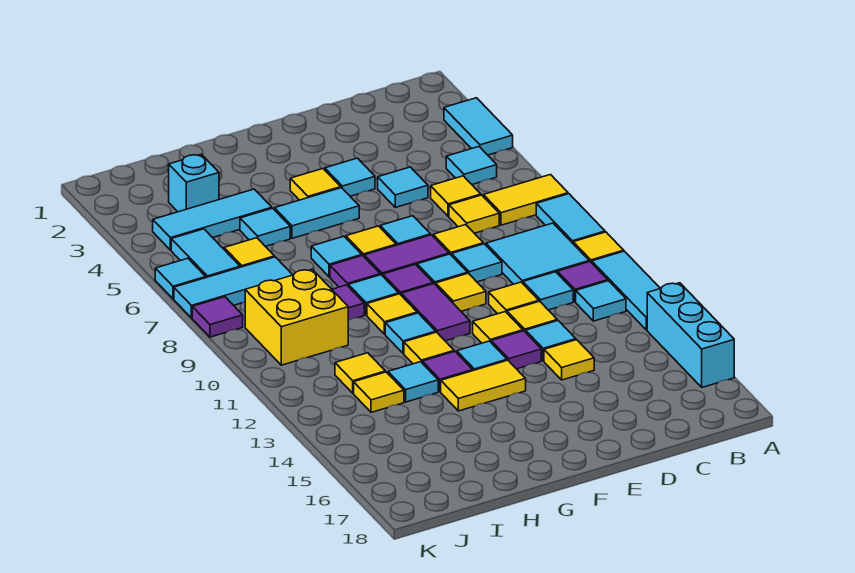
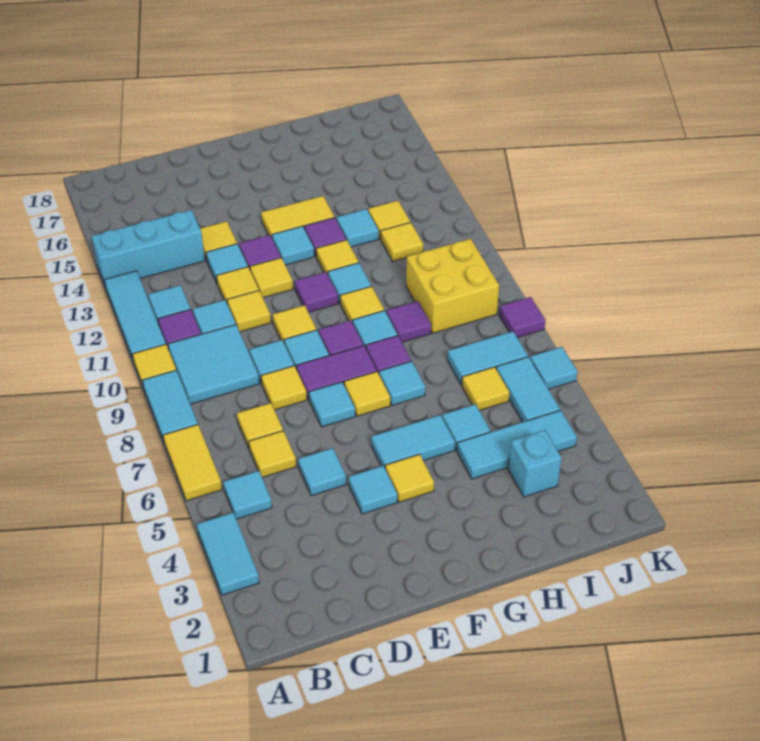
yellow 1x2 tile [483,175,568,225] -> yellow 1x2 tile turned to [163,425,222,501]
cyan 1x3 brick [647,283,734,387] -> cyan 1x3 brick turned to [91,210,205,287]
purple 1x2 tile [401,284,470,341] -> purple 1x1 tile [295,272,338,312]
cyan 1x3 tile [174,257,292,318] -> cyan 1x2 tile [447,331,528,385]

